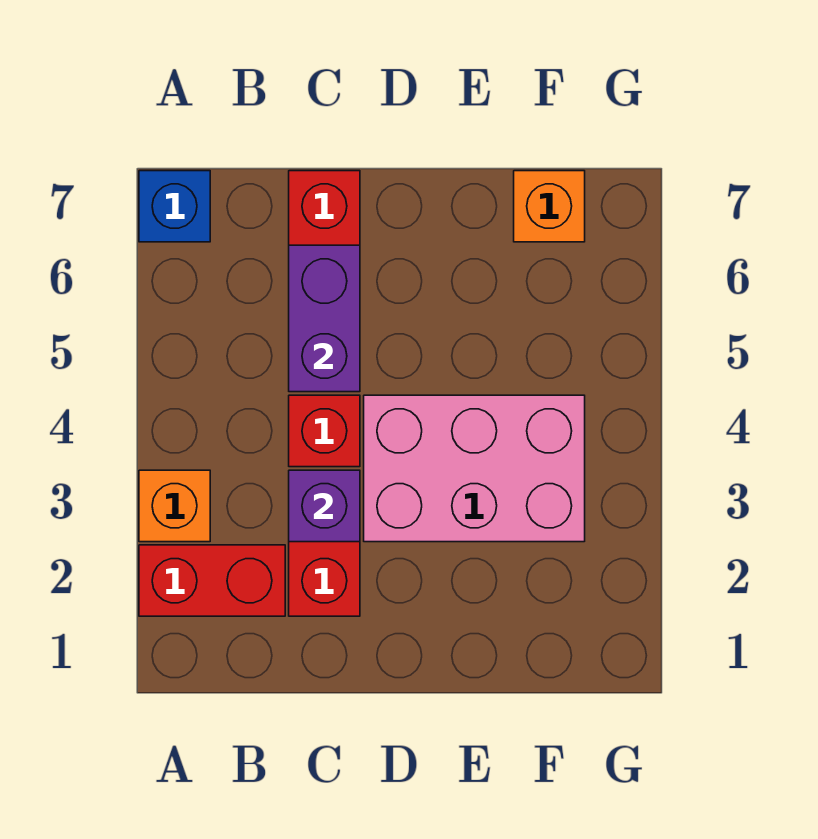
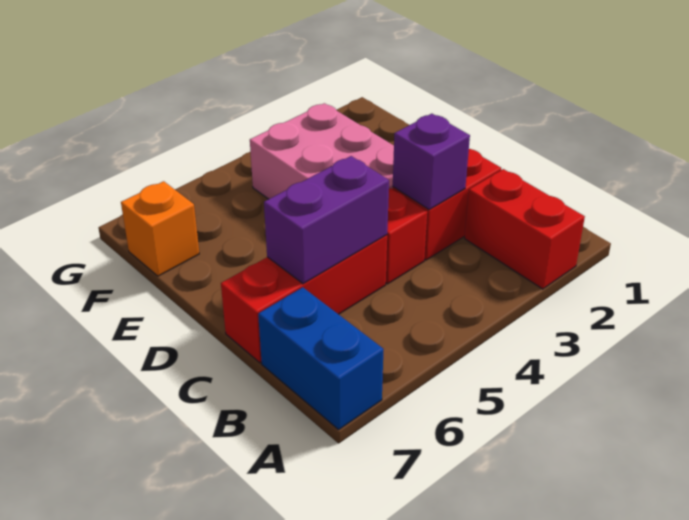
orange 1x1 brick [139,470,210,542] -> none
blue 1x1 brick [139,171,210,242] -> blue 1x2 brick [258,287,383,429]

